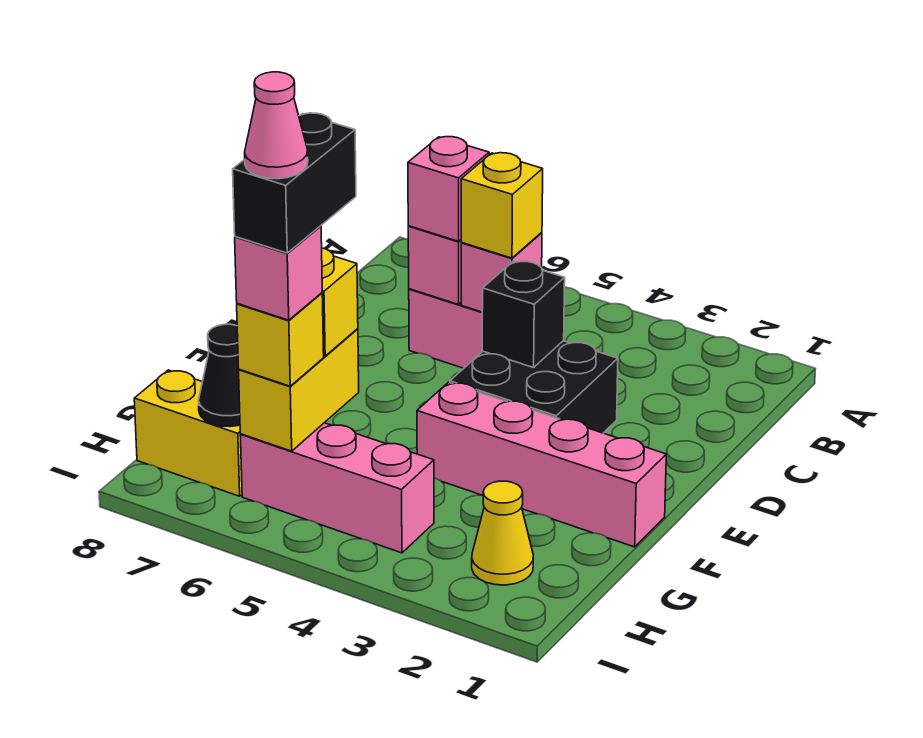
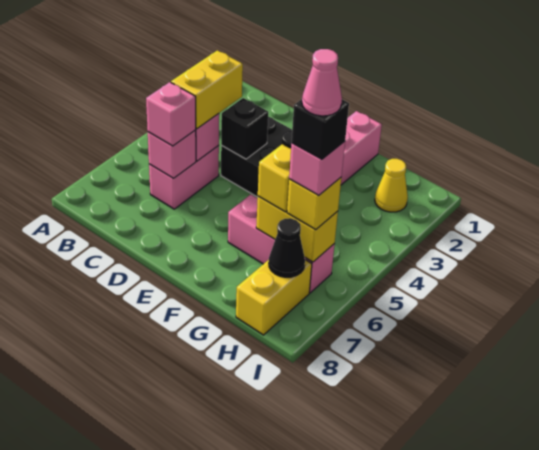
yellow 1x1 brick [461,153,543,258] -> yellow 1x2 brick [171,50,243,129]
black 1x2 brick [233,113,356,253] -> black 1x1 brick [292,99,349,159]
pink 1x3 brick [240,423,434,553] -> pink 1x3 brick turned to [228,194,335,293]

